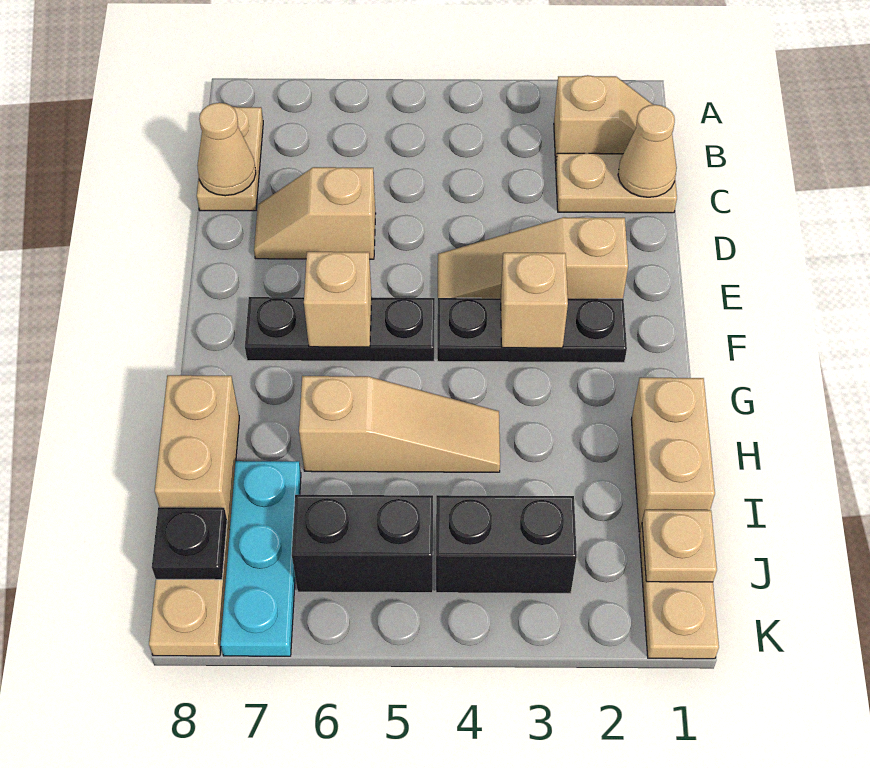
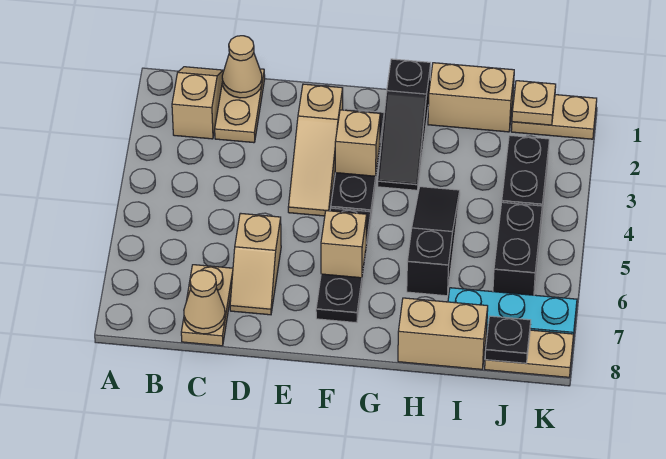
tan 1x2 plate [197,107,263,211] -> tan 1x2 plate turned to [181,265,233,346]
none -> black 1x3 slope [378,59,431,190]
tan 1x3 slope [299,376,500,472] -> black 1x3 slope [407,187,460,296]

